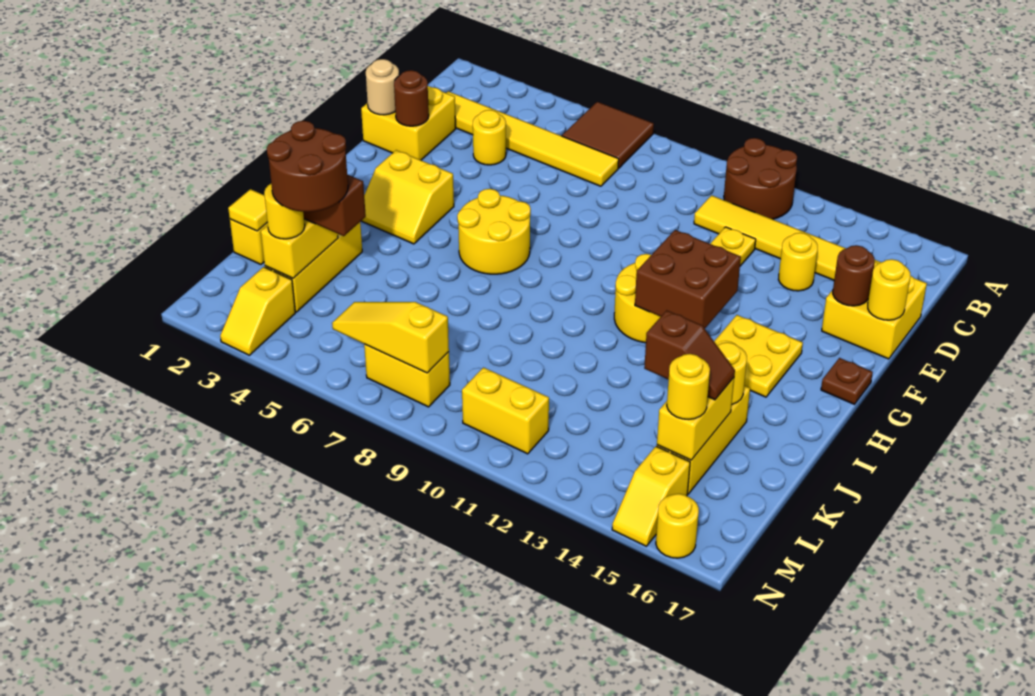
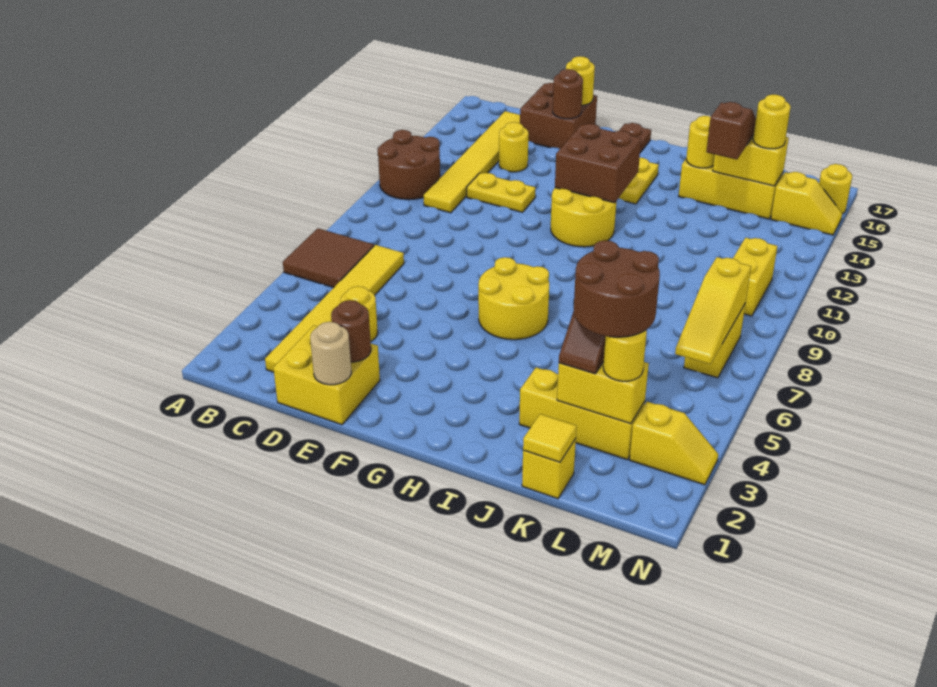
yellow 2x2 brick [822,262,927,359] -> brown 2x2 brick [520,83,597,149]
yellow 2x2 slope [362,150,454,244] -> none

